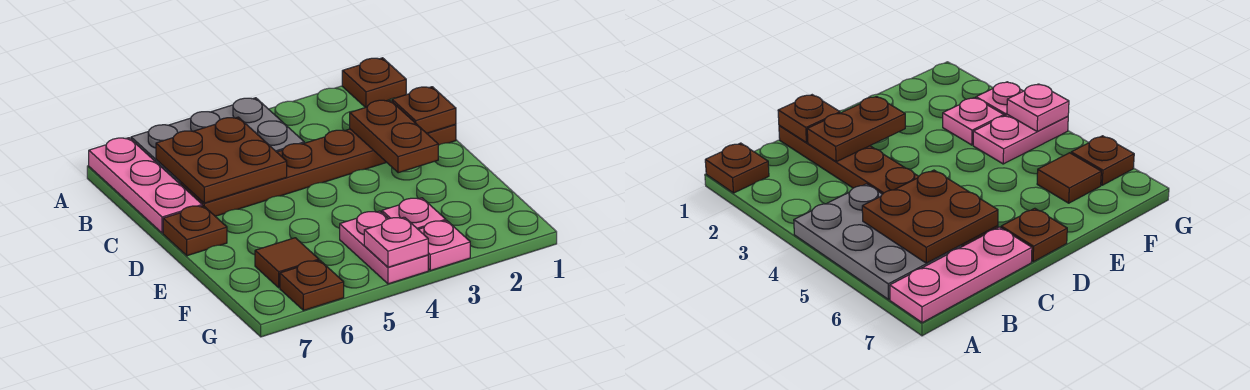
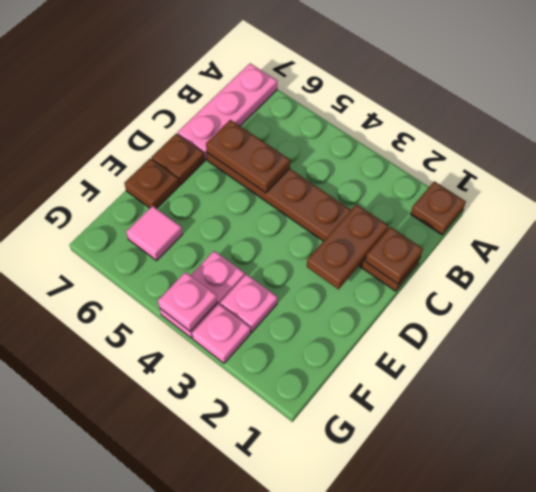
grey 2x3 plate [131,98,304,185] -> none
brown 2x2 plate [156,117,287,203] -> brown 1x2 plate [206,120,290,193]
brown 1x1 tile [255,238,319,288] -> pink 1x1 tile [126,206,183,261]
brown 1x1 plate [280,260,344,310] -> brown 1x1 plate moved to [124,159,179,208]

